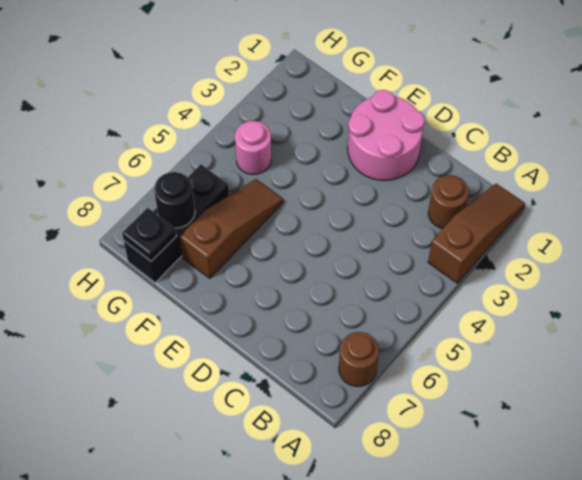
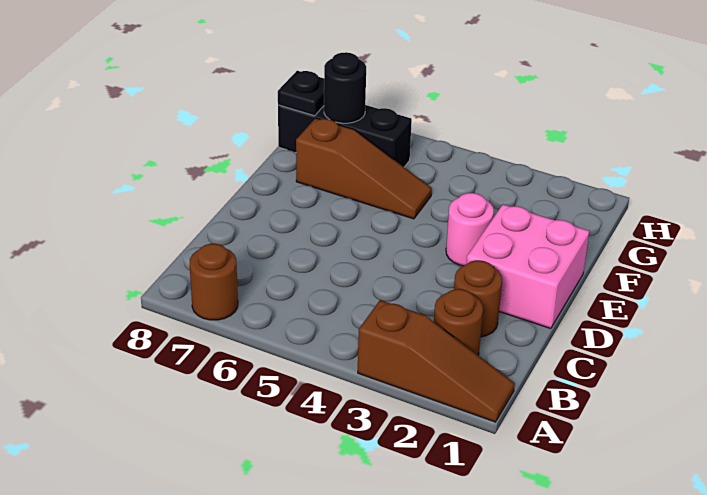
none -> brown 1x1 round brick [454,260,502,337]
pink 2x2 round brick [348,90,424,180] -> pink 2x2 brick [466,204,589,329]
pink 1x1 round brick [235,121,271,175] -> pink 1x1 round brick moved to [446,193,494,266]

